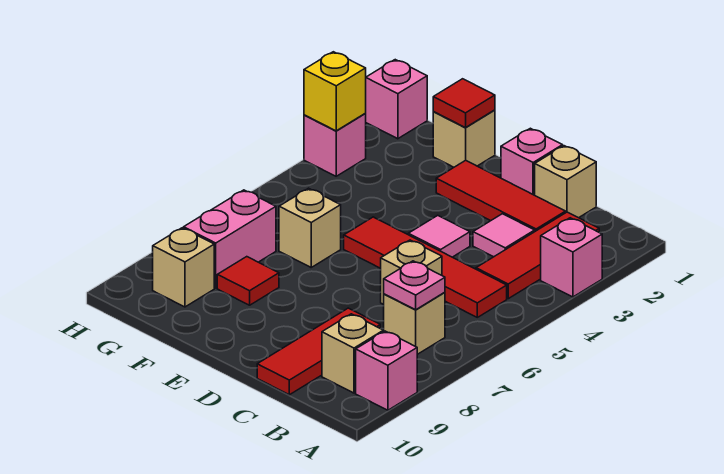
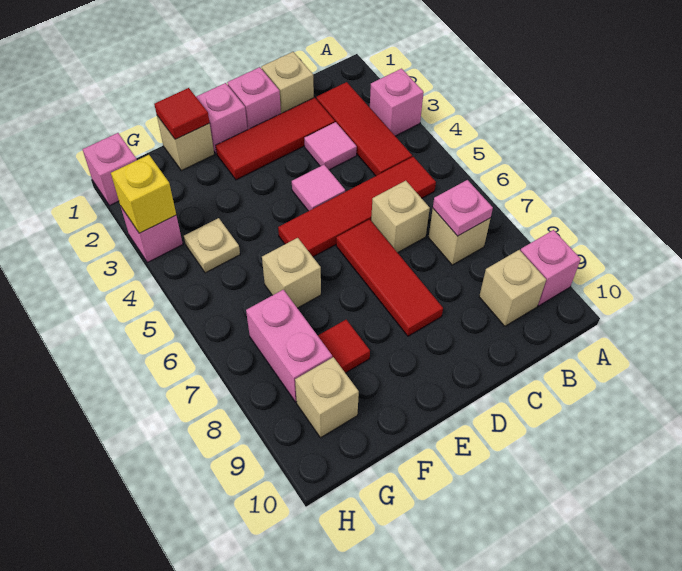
red 1x3 tile [257,308,380,395] -> red 1x3 tile moved to [336,219,443,336]
none -> pink 1x1 brick [196,83,247,154]
none -> tan 1x1 plate [184,218,240,273]

